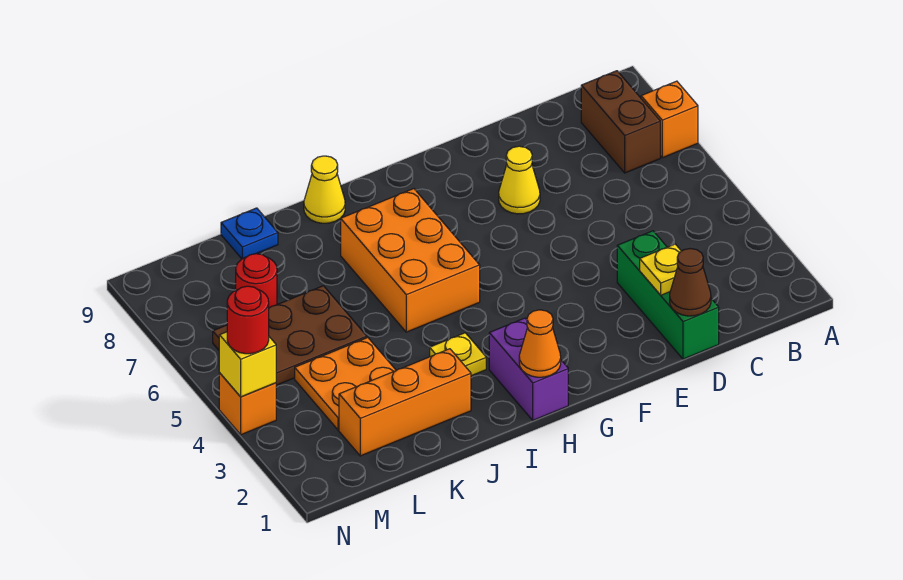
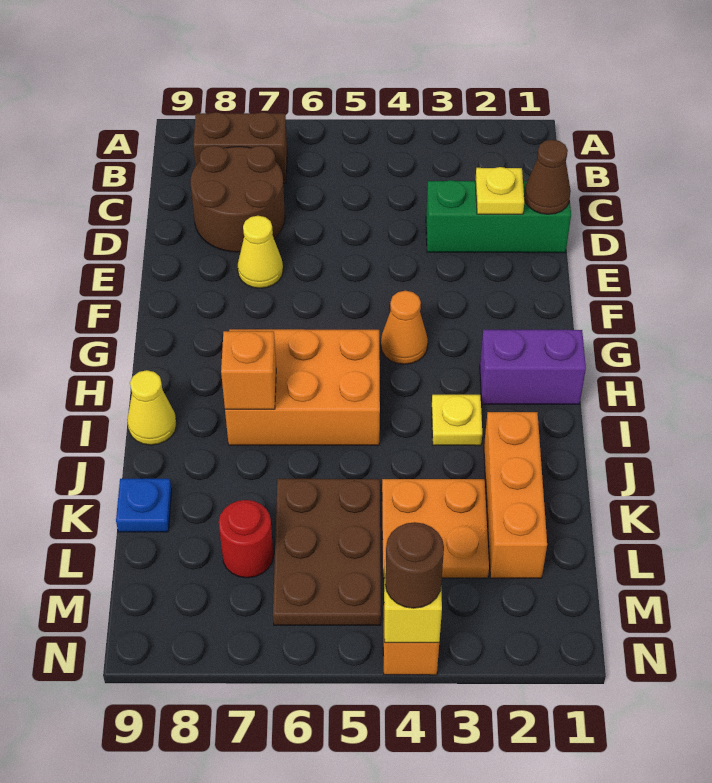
orange 1x1 brick [641,81,698,158] -> orange 1x1 brick moved to [221,331,276,409]
none -> brown 2x2 round brick [190,145,285,252]
orange 1x1 cone [519,310,561,377] -> orange 1x1 cone moved to [381,291,428,364]
red 1x1 round brick [227,286,269,354] -> brown 1x1 round brick [385,522,444,608]

